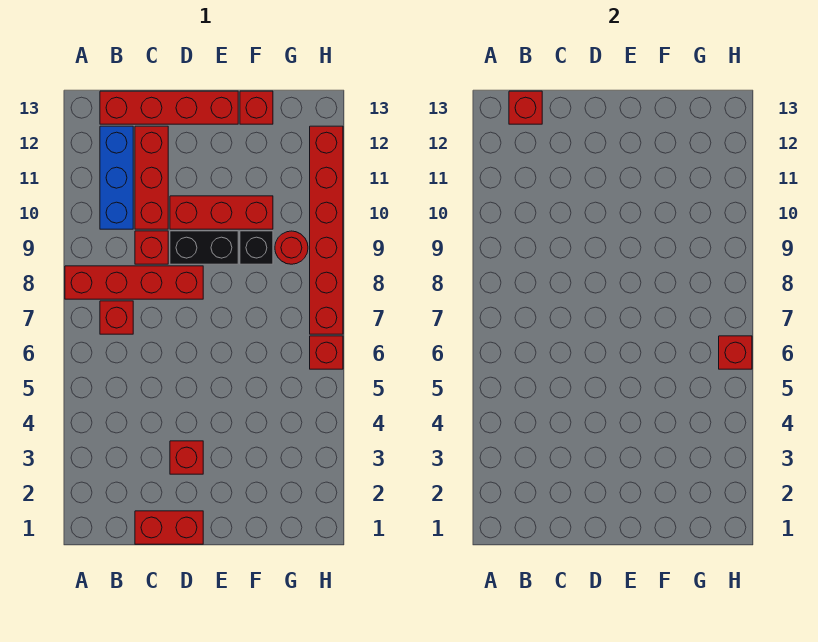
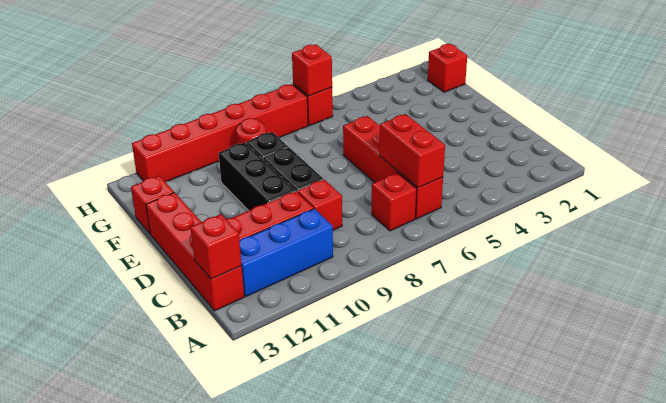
red 1x4 brick [65,266,203,299] -> red 1x4 brick moved to [343,116,443,219]
red 1x2 brick [135,511,203,544] -> red 1x2 brick moved to [380,114,445,188]
red 1x1 brick [170,441,203,474] -> red 1x1 brick moved to [428,44,467,92]
red 1x3 brick [170,196,273,229] -> black 1x3 brick [219,143,295,211]

